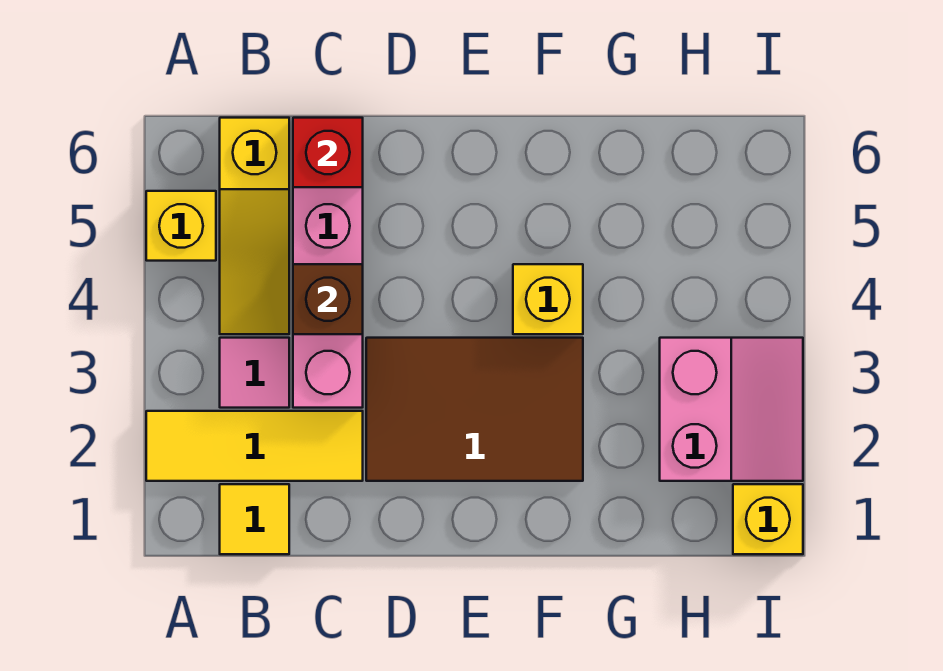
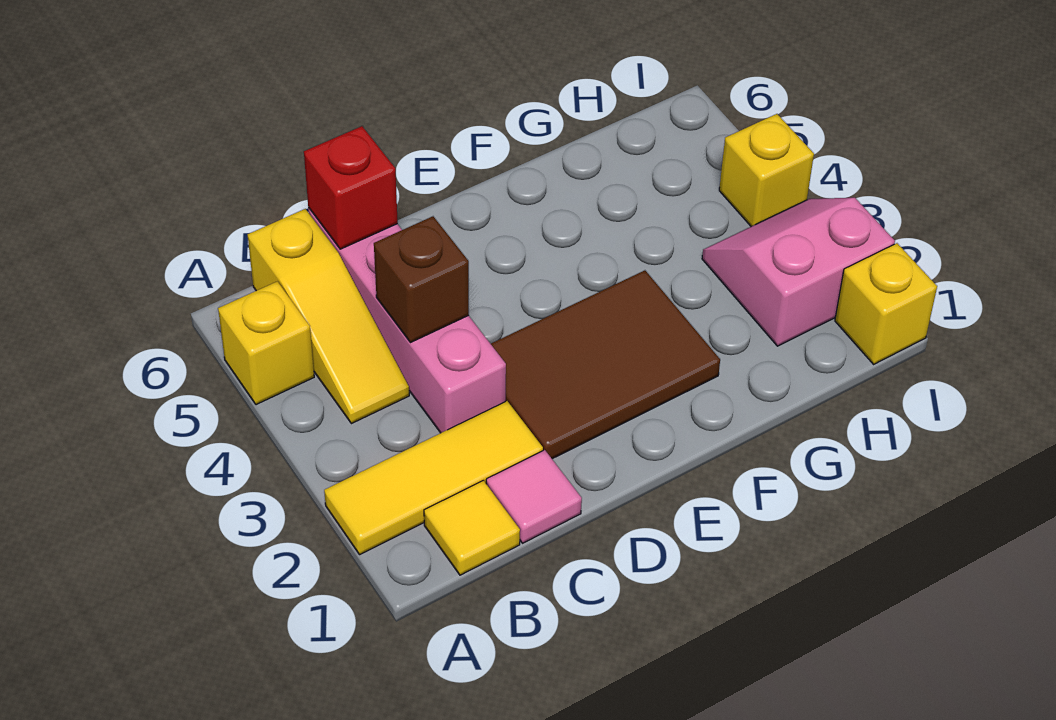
pink 1x1 tile [220,338,289,408] -> pink 1x1 tile moved to [486,450,582,543]
yellow 1x1 brick [513,264,583,334] -> yellow 1x1 brick moved to [719,114,814,226]
pink 2x2 slope [660,338,803,481] -> pink 2x2 slope turned to [702,198,895,346]

